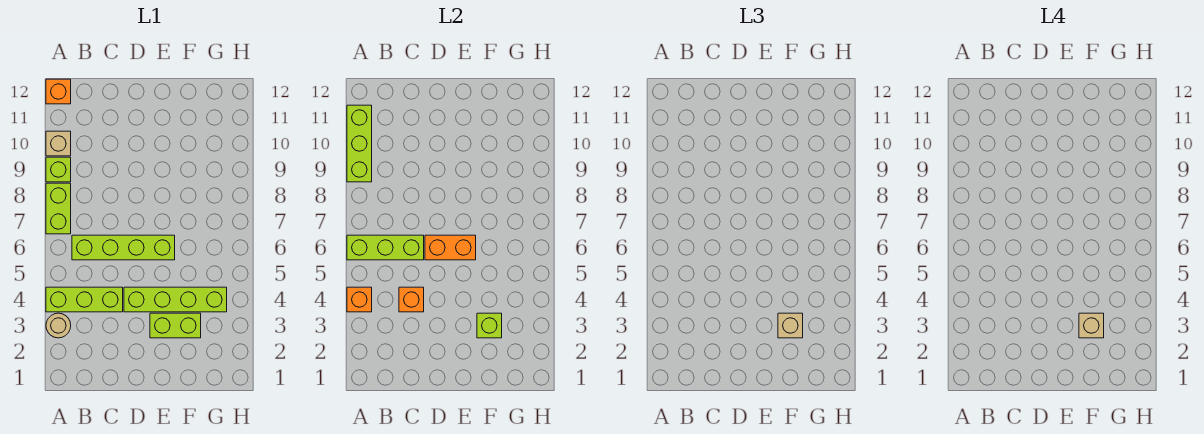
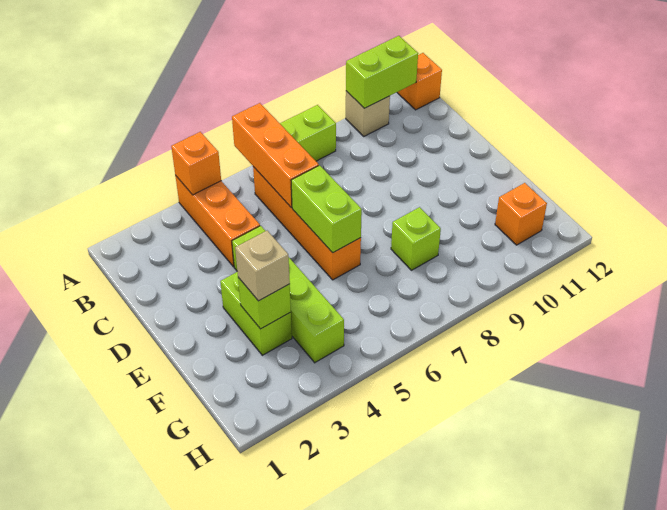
tan 1x1 round brick [46,313,71,338] -> none
lime 1x3 brick [46,287,123,312] -> orange 1x3 brick [175,175,260,267]
lime 1x3 brick [347,235,424,260] -> orange 1x3 brick [232,103,319,207]
lime 1x1 brick [46,157,71,182] -> lime 1x1 brick moved to [391,207,441,270]
lime 1x3 brick [347,105,372,182] -> lime 1x2 brick [346,36,418,108]
lime 1x4 brick [72,235,175,260] -> orange 1x4 brick [253,167,361,280]
orange 1x1 brick [399,287,424,312] -> orange 1x1 brick moved to [495,183,547,245]
orange 1x2 brick [425,235,476,260] -> lime 1x2 brick [291,165,362,253]
tan 1x1 brick [1079,313,1104,338] -> none

